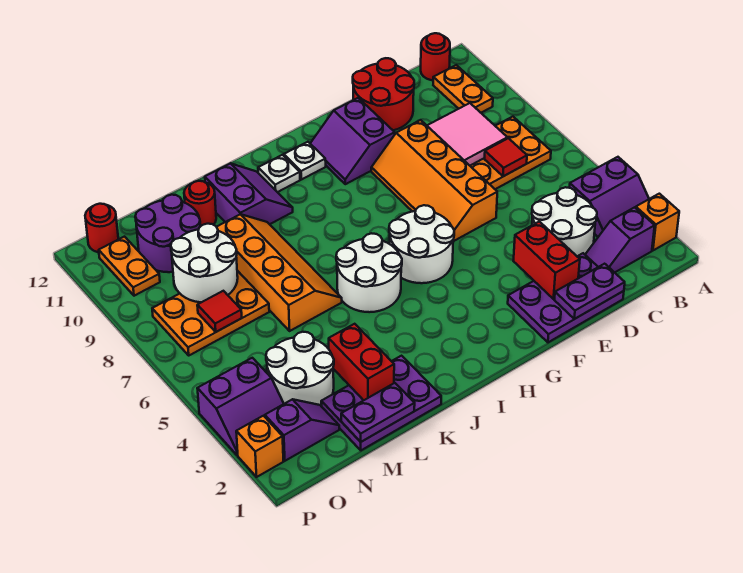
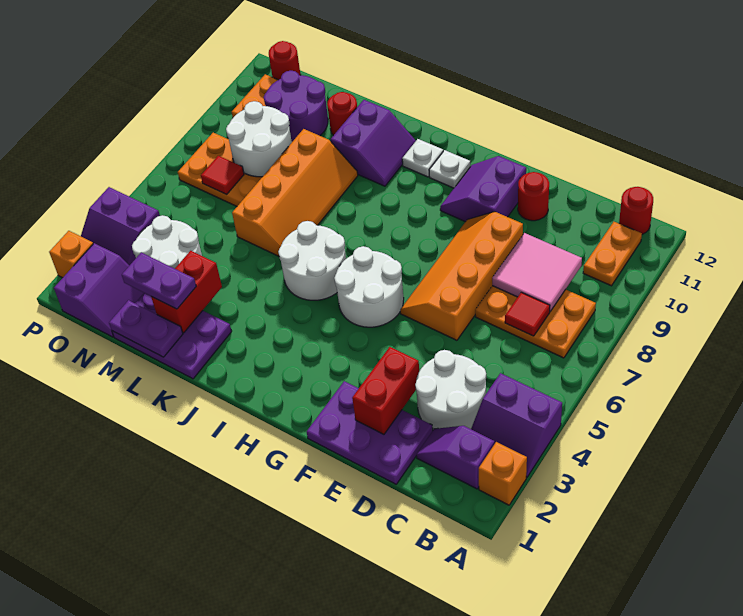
purple 1x2 plate [554,264,625,319] -> purple 1x2 plate moved to [122,252,196,309]
red 2x2 round brick [353,58,414,130] -> red 1x1 round brick [518,172,549,221]
purple 1x2 slope [265,399,339,461] -> purple 2x2 slope [54,243,144,337]

